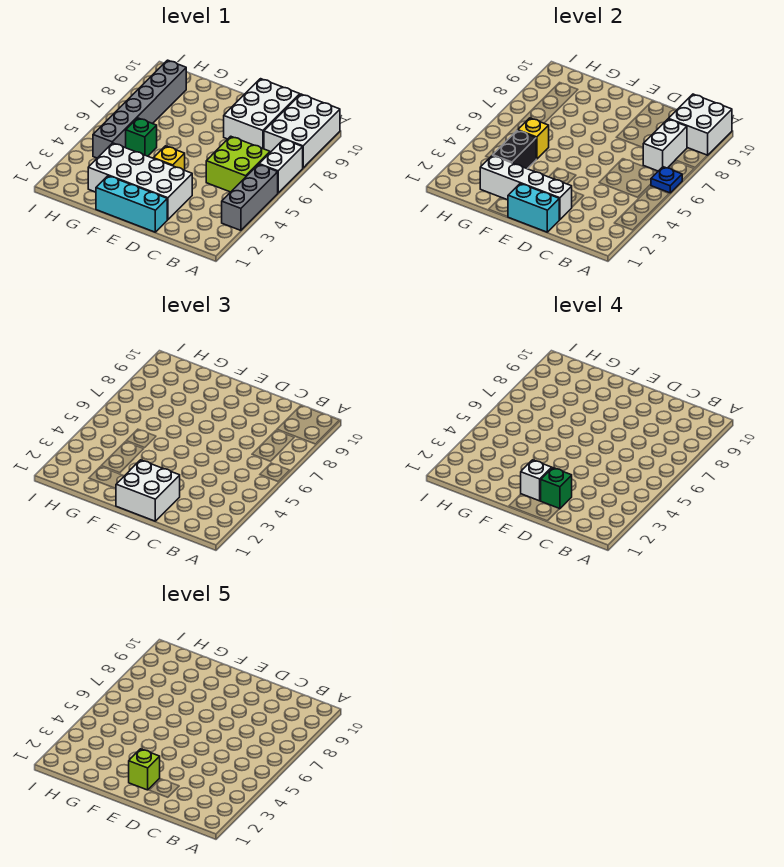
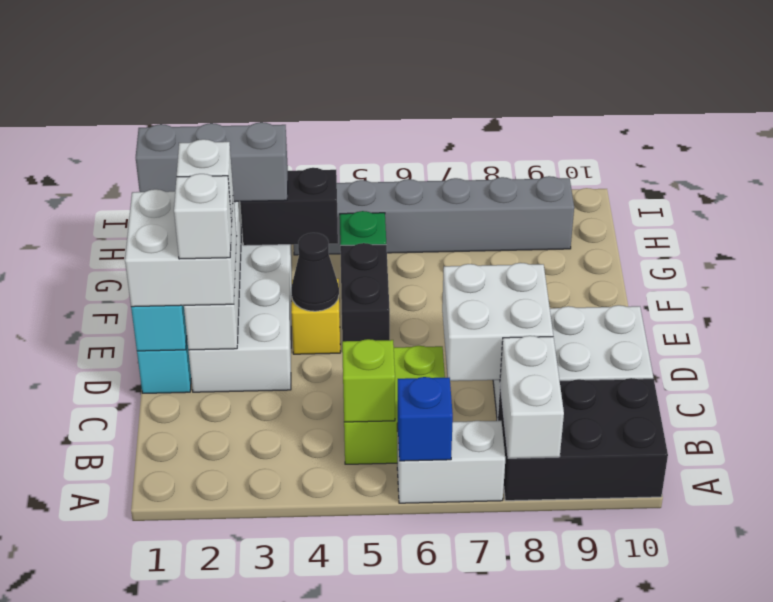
grey 1x3 brick [222,164,278,230] -> grey 1x3 brick moved to [136,122,288,202]
blue 1x1 plate [651,167,682,193] -> blue 1x1 brick [398,377,453,461]
white 2x3 brick [264,94,340,168] -> black 2x3 brick [498,378,668,501]
white 2x2 brick [669,94,732,155] -> white 2x2 brick moved to [442,263,553,381]
white 1x2 brick [643,119,687,171] -> white 1x2 brick turned to [500,336,564,458]
green 1x1 brick [541,468,572,509] -> white 1x1 brick [174,174,232,259]
lime 1x1 brick [129,749,160,790] -> lime 1x1 brick moved to [342,339,395,422]
none -> black 1x1 cone [291,233,339,311]
none -> black 1x2 brick [340,243,390,341]
yellow 1x1 brick [518,118,549,159] -> none

